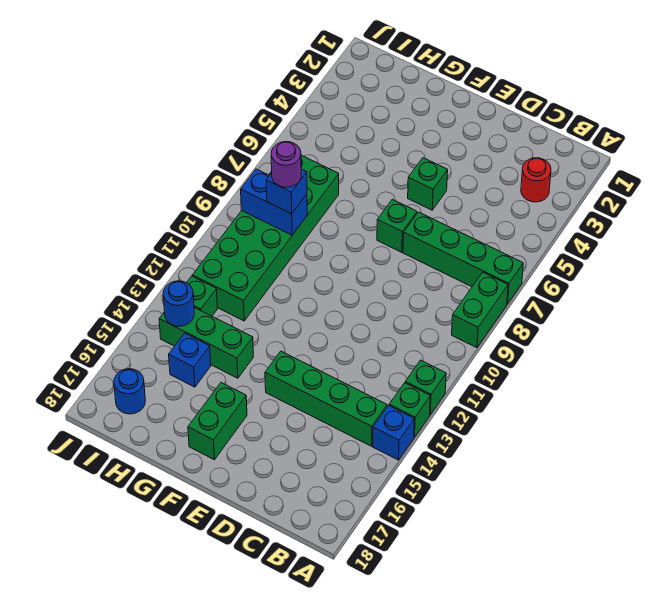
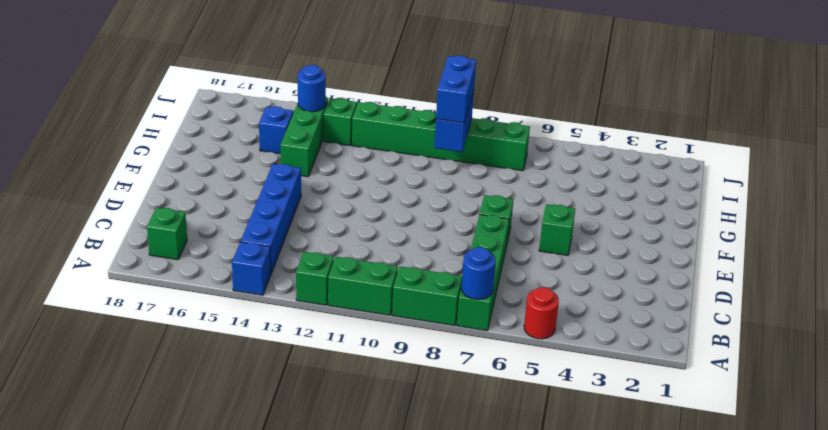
green 1x1 brick [389,383,430,437] -> green 1x1 brick moved to [147,207,187,260]
red 1x1 round brick [521,158,551,202] -> red 1x1 round brick moved to [524,287,559,339]
green 1x4 brick [265,351,387,446] -> blue 1x4 brick [241,164,301,273]
green 1x2 brick [188,383,247,460] -> green 1x2 brick moved to [328,257,398,315]
green 2x6 brick [192,155,339,321] -> green 1x6 brick [352,102,530,171]
blue 1x1 brick [266,169,307,214] -> blue 1x2 brick [436,56,476,123]
purple 1x1 round brick [271,142,301,187] -> none
blue 1x1 round brick [114,369,145,414] -> blue 1x1 round brick moved to [462,247,496,300]

